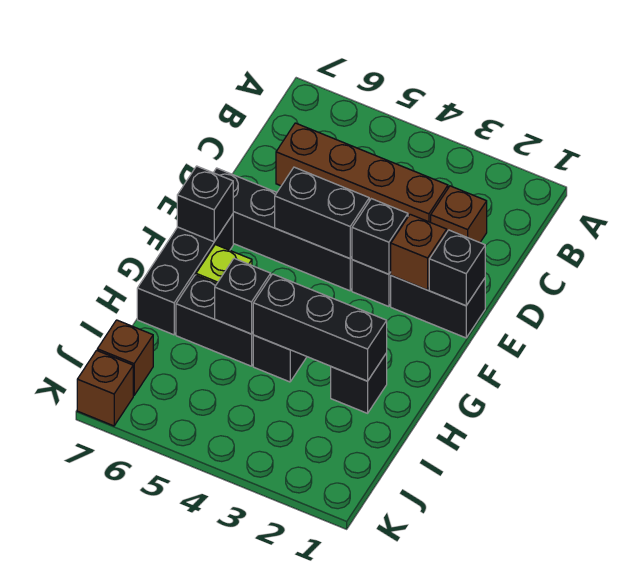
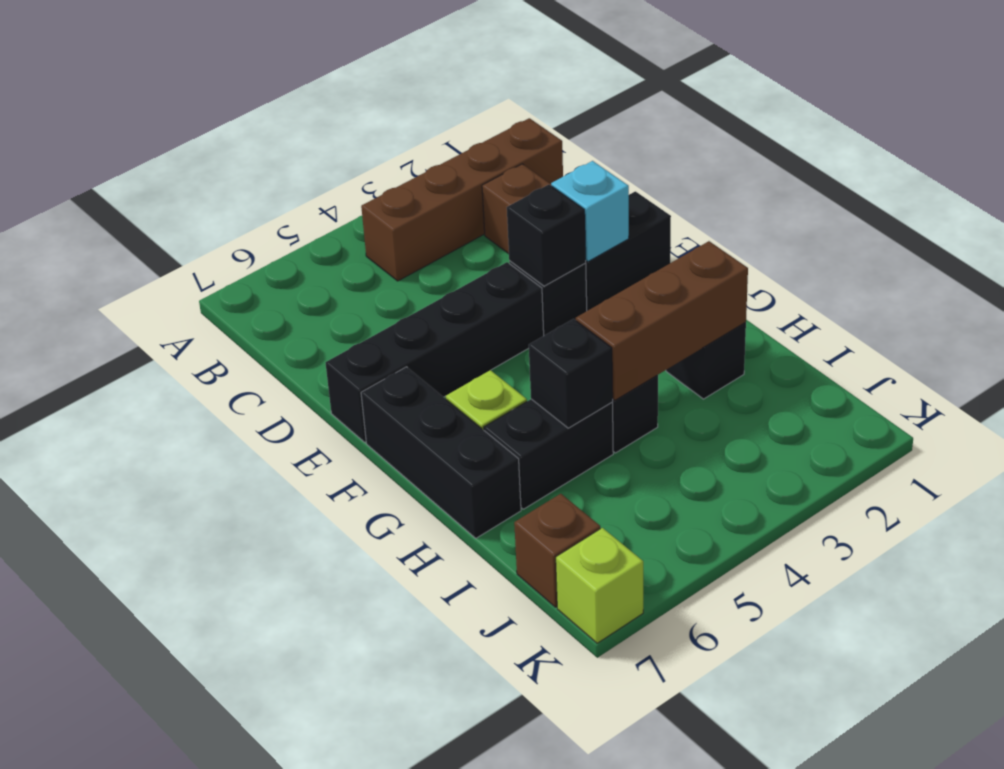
brown 1x4 brick [276,123,448,222] -> brown 1x4 brick moved to [361,118,563,281]
black 1x1 brick [429,230,485,306] -> none
brown 1x1 brick [390,214,447,290] -> cyan 1x1 brick [551,161,629,261]
black 1x2 brick [275,167,369,258] -> none
black 1x1 brick [177,166,233,242] -> none
black 1x3 brick [253,274,387,381] -> brown 1x3 brick [576,241,748,400]
brown 1x1 brick [77,350,133,426] -> lime 1x1 brick [556,528,643,643]

